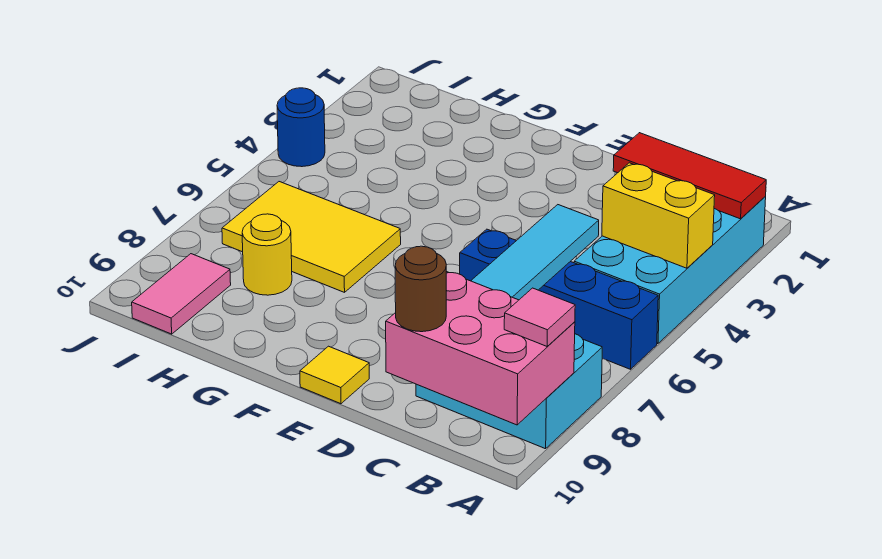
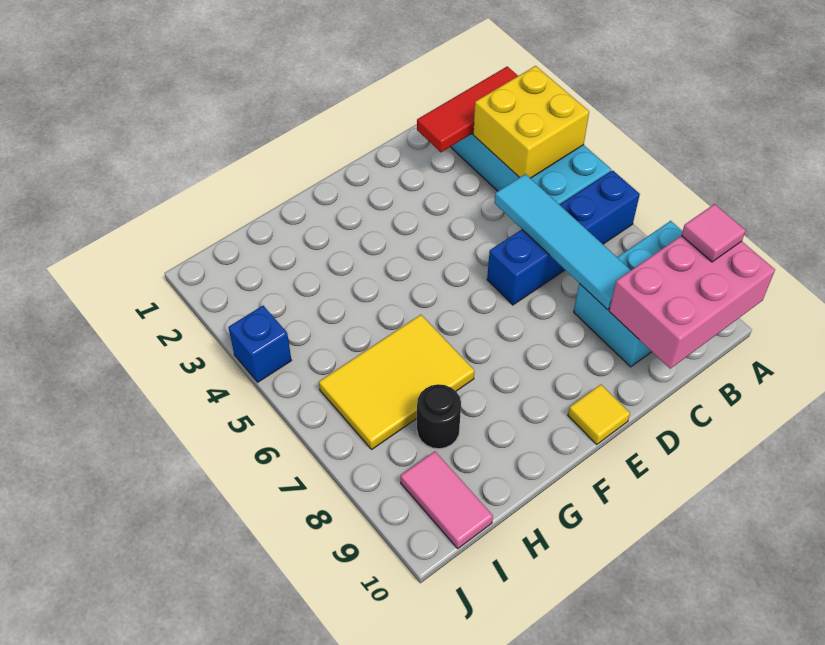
yellow 1x2 brick [602,163,715,268] -> yellow 2x2 brick [473,66,589,178]
brown 1x1 round brick [395,246,446,332] -> none
yellow 1x1 round brick [242,214,292,295] -> black 1x1 round brick [417,384,461,449]
blue 1x1 round brick [277,88,325,167] -> blue 1x1 brick [228,306,291,382]

